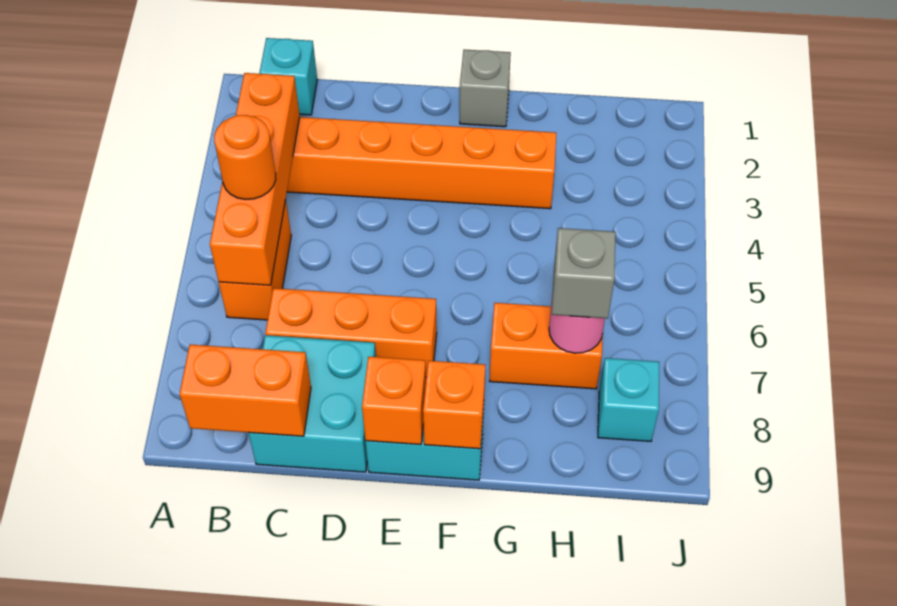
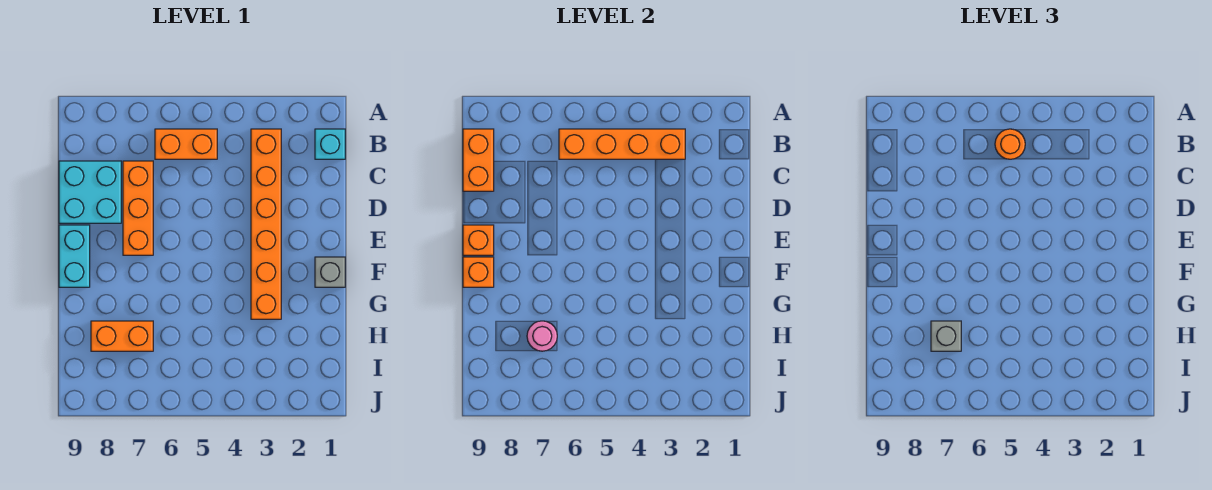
orange 1x2 brick [490,303,603,389] -> orange 1x2 brick turned to [91,321,153,351]
cyan 1x1 brick [598,358,659,441] -> none

